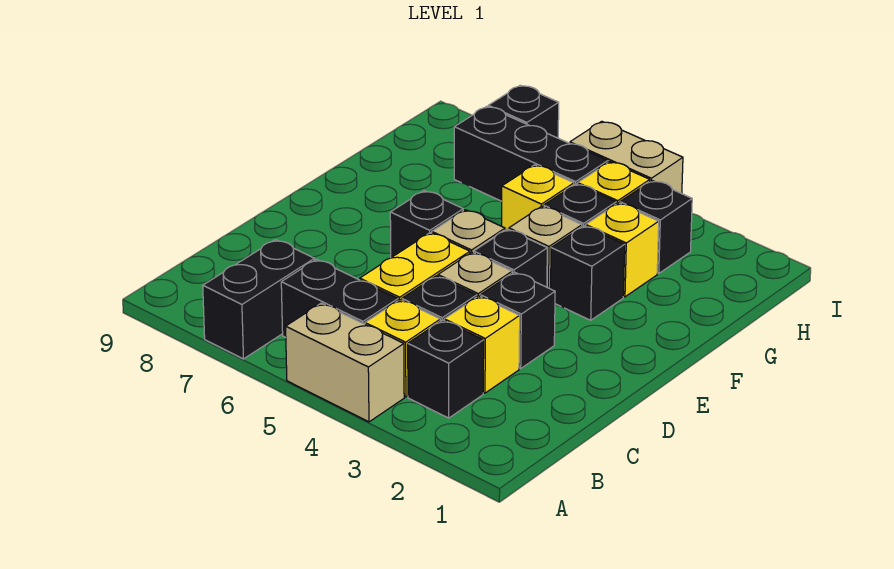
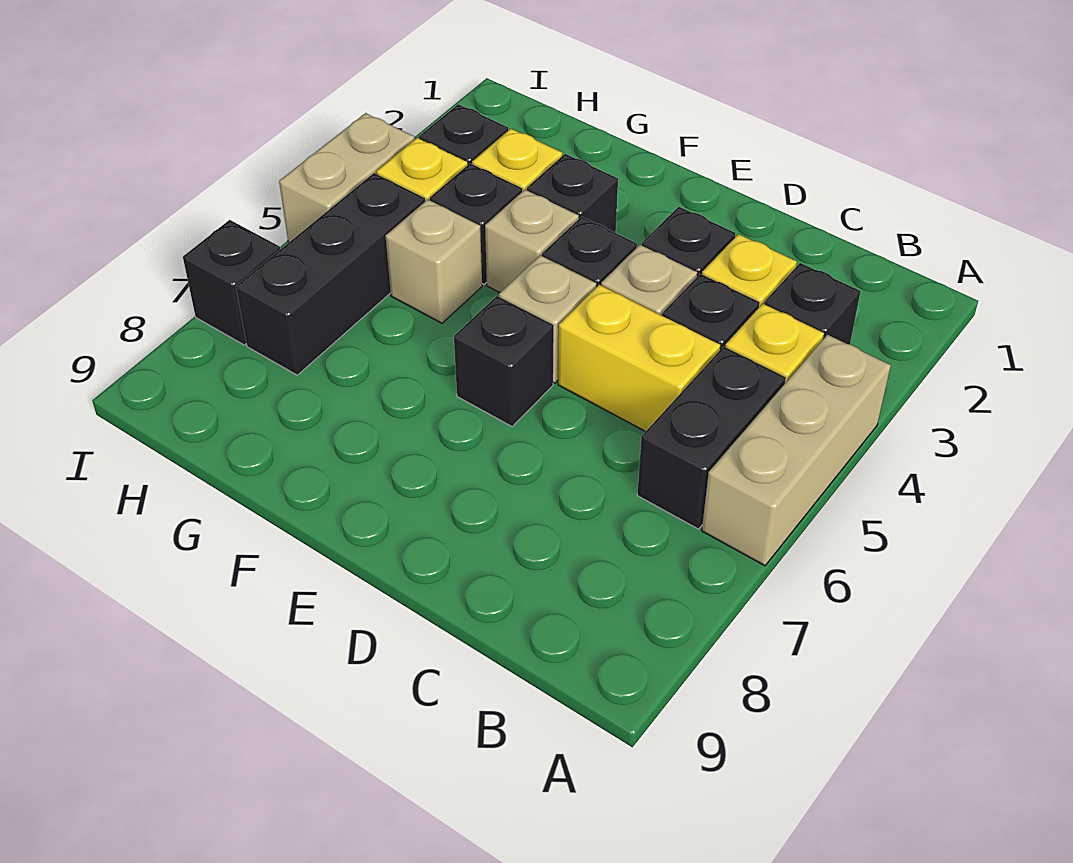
tan 1x2 brick [286,303,404,422] -> tan 1x3 brick [702,335,891,566]
black 1x2 brick [203,240,315,359] -> none
yellow 1x1 brick [502,165,574,230] -> tan 1x1 brick [386,200,482,323]

